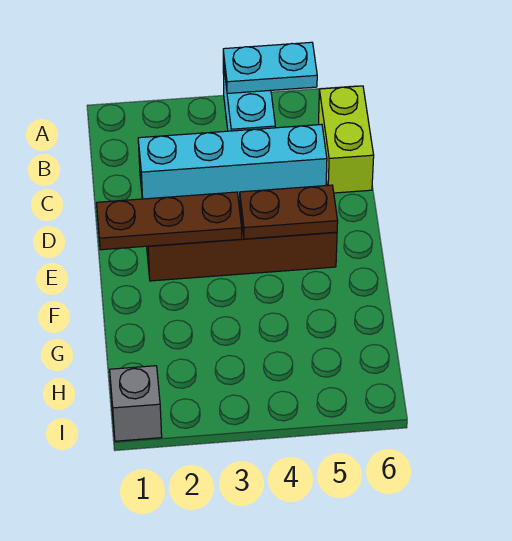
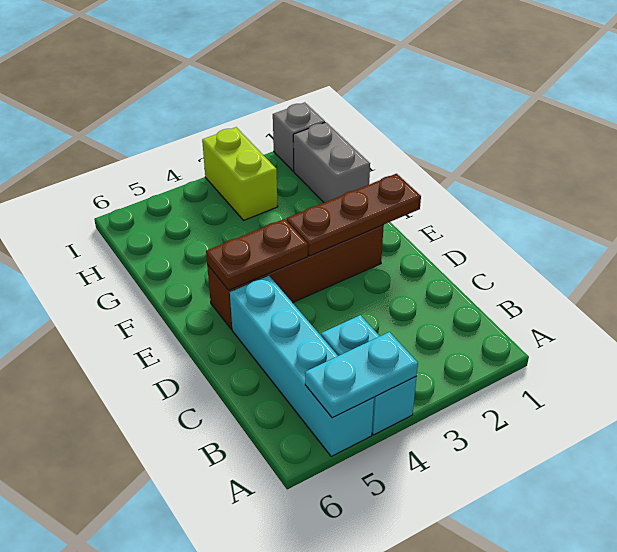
lime 1x2 brick [319,86,374,193] -> lime 1x2 brick moved to [202,127,278,220]
cyan 1x4 brick [138,124,327,200] -> cyan 1x4 brick turned to [230,276,374,456]
none -> grey 1x2 brick [293,122,370,203]

